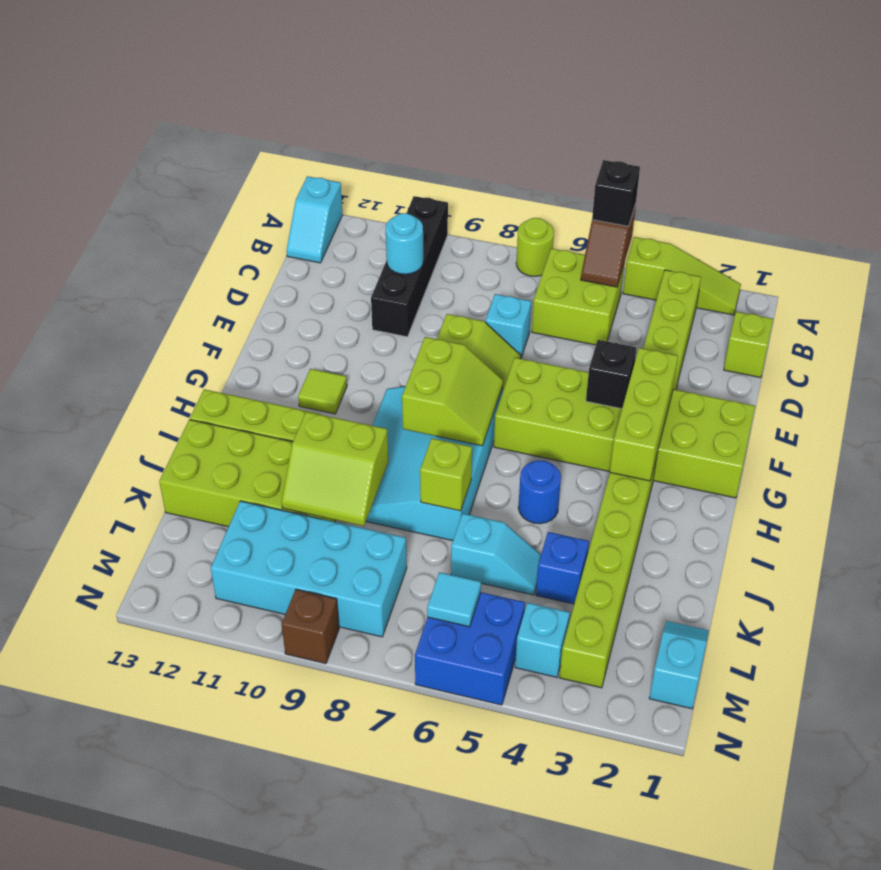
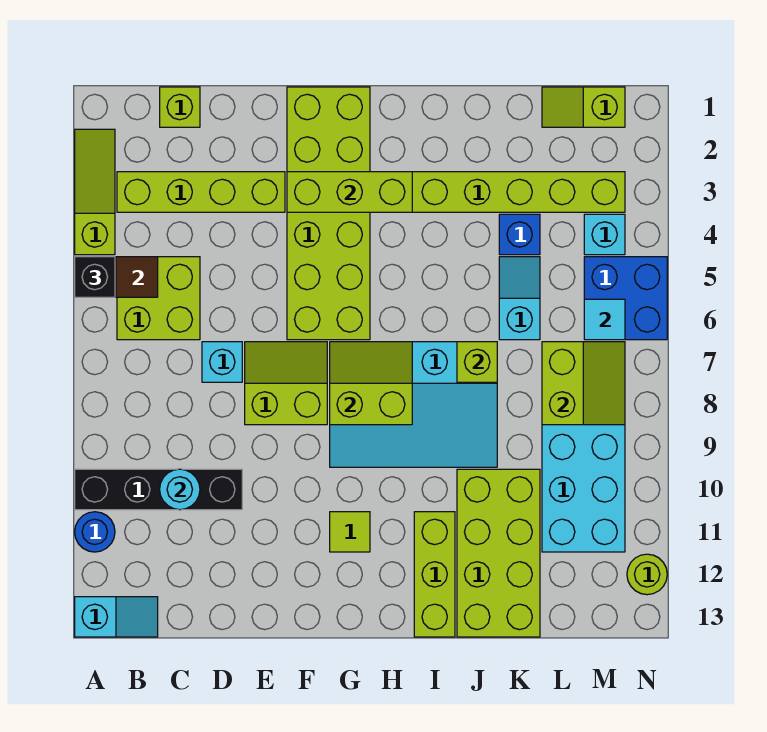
lime 1x1 round brick [516,218,554,276] -> lime 1x1 round brick moved to [627,554,667,595]
black 1x1 brick [586,340,637,409] -> none
blue 1x1 round brick [518,460,561,524] -> blue 1x1 round brick moved to [75,512,115,552]
lime 2x2 slope [282,412,388,526] -> lime 2x2 slope moved to [542,342,625,425]
cyan 1x2 slope [649,621,709,709] -> lime 1x2 slope [542,87,625,127]
brown 1x1 brick [282,589,339,664] -> none

